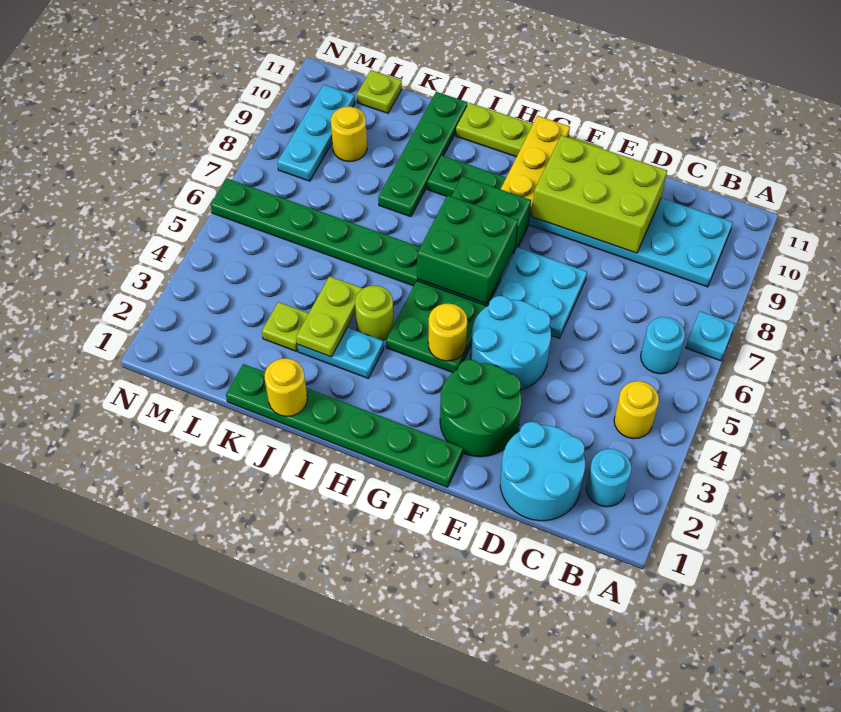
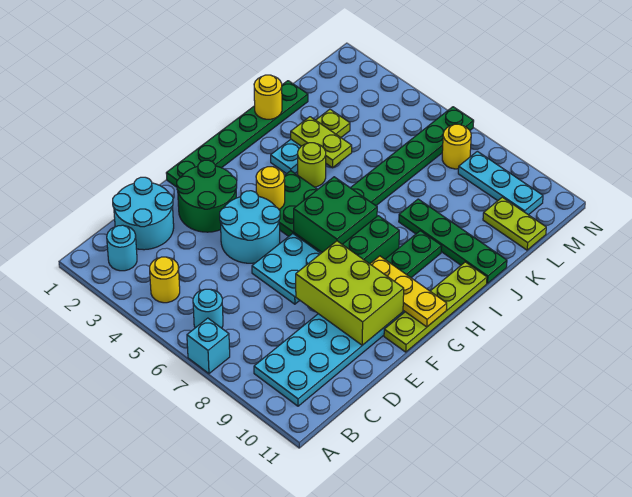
cyan 1x1 plate [686,311,735,361] -> cyan 1x1 brick [187,318,230,373]
lime 2x3 brick [532,135,667,253] -> lime 2x3 brick turned to [296,241,404,345]
yellow 1x1 round brick [331,107,367,162] -> yellow 1x1 round brick moved to [442,124,471,169]
lime 1x1 plate [357,70,402,113] -> lime 1x2 plate [483,197,546,250]

